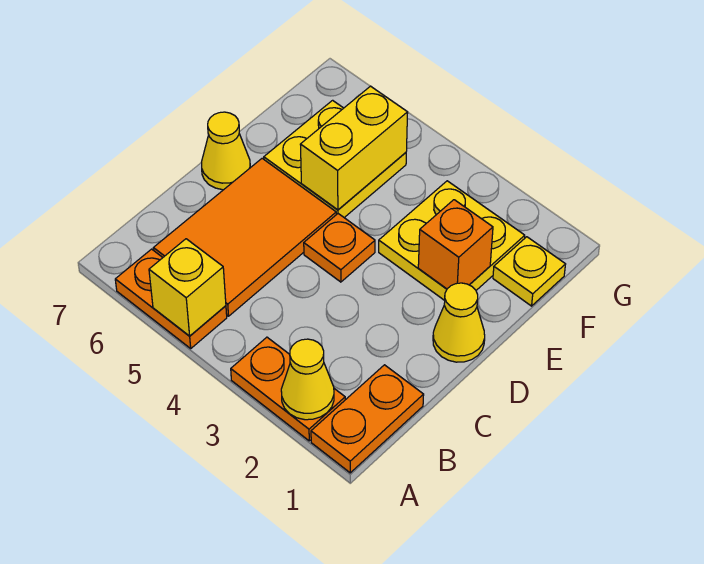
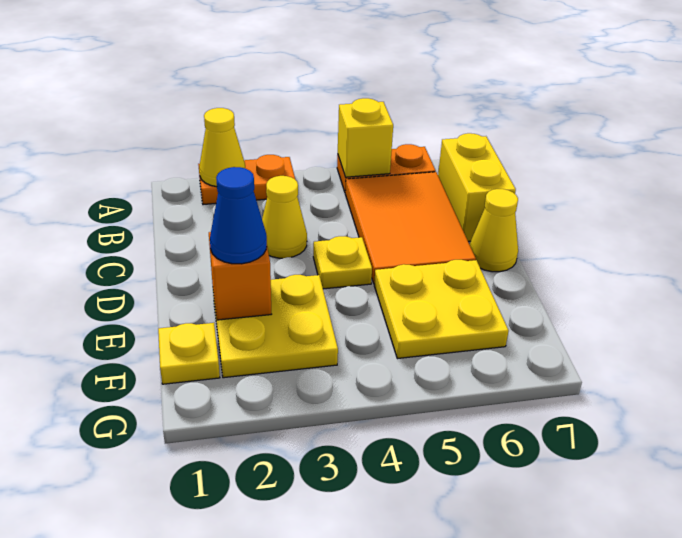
orange 1x2 plate [311,365,424,473] -> none
yellow 1x1 cone [433,283,485,362] -> yellow 1x1 cone moved to [262,176,307,258]
orange 1x1 plate [304,214,375,282] -> yellow 1x1 plate [313,236,372,289]
none -> blue 1x1 cone [210,167,267,264]
yellow 1x2 brick [300,86,408,210] -> yellow 1x2 brick moved to [438,133,516,242]

